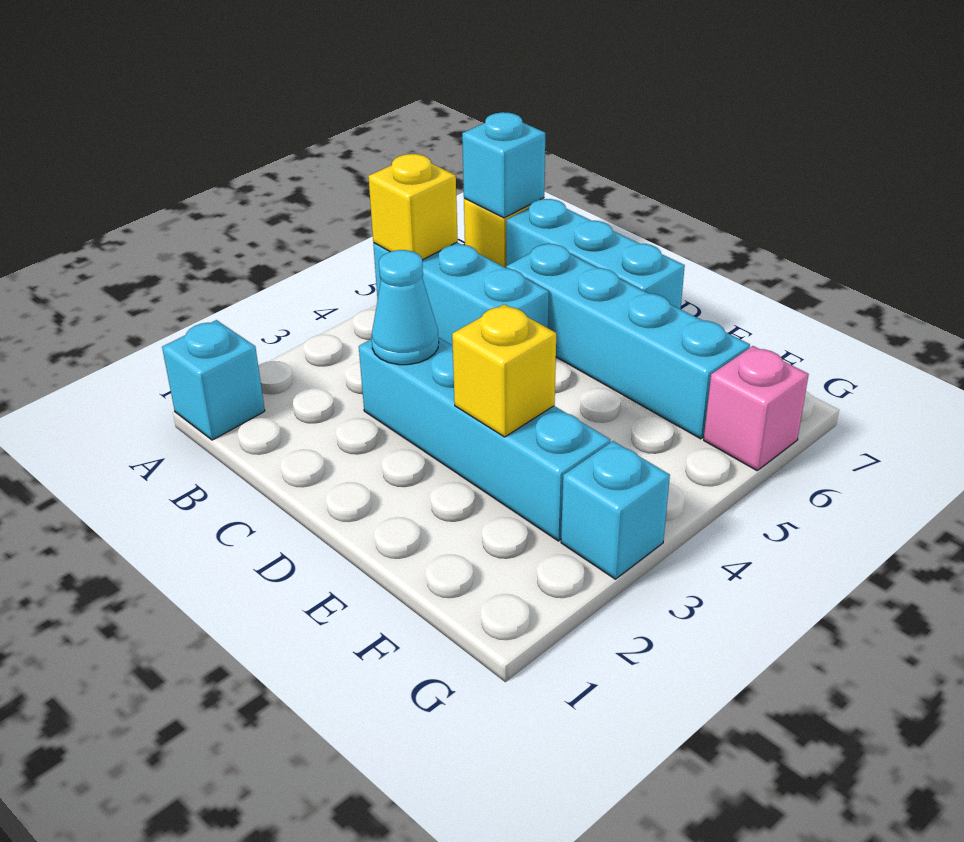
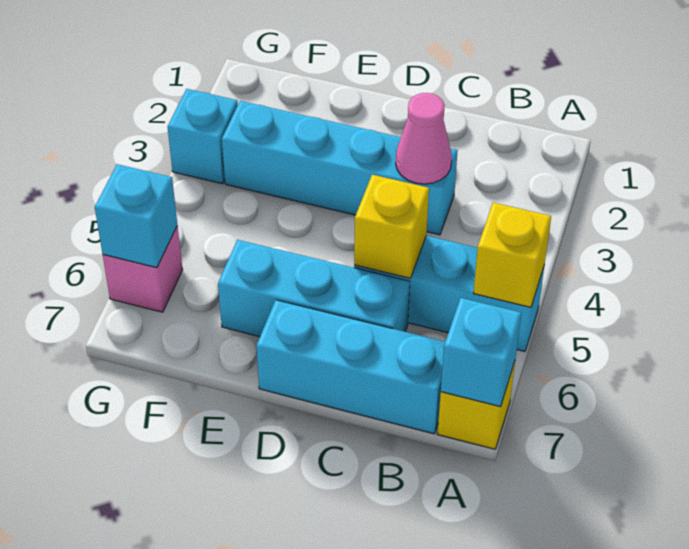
cyan 1x1 brick [162,320,265,440] -> cyan 1x1 brick moved to [95,164,177,268]
cyan 1x1 cone [371,250,439,365] -> pink 1x1 cone [396,93,452,184]
cyan 1x4 brick [506,243,750,439] -> cyan 1x3 brick [218,240,410,337]
yellow 1x1 brick [452,304,556,437] -> yellow 1x1 brick moved to [354,175,429,278]

